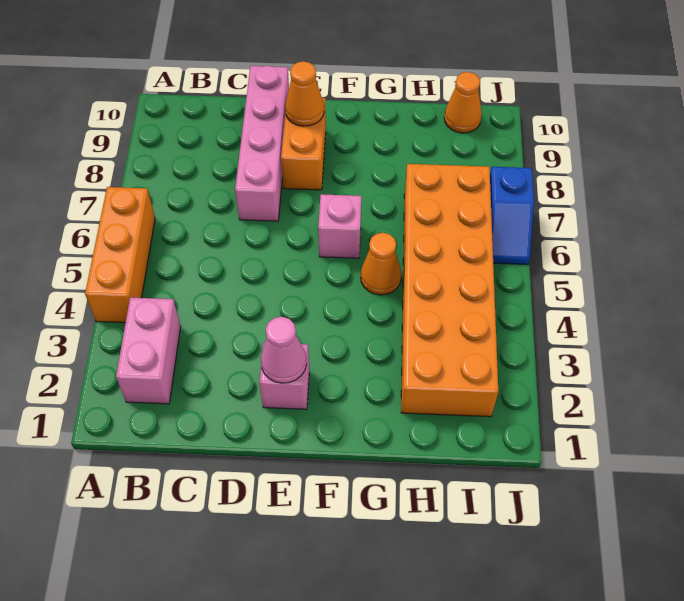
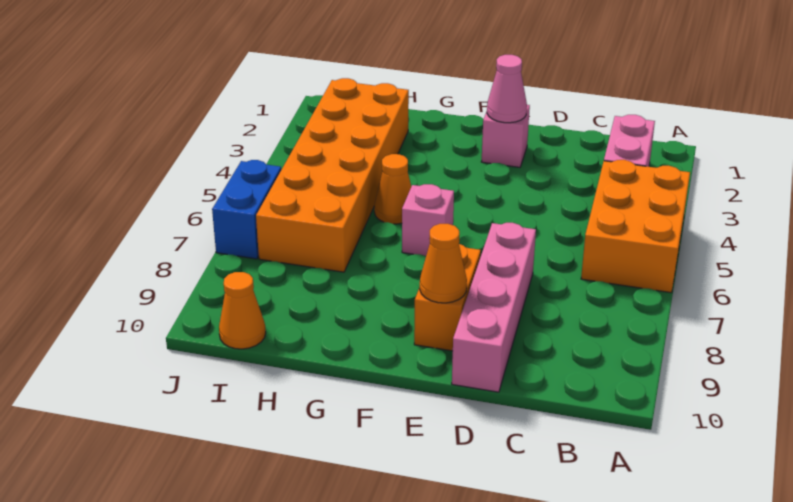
orange 1x3 brick [85,187,155,323] -> orange 2x3 brick [581,160,690,293]
blue 1x2 slope [490,167,534,264] -> blue 1x2 brick [212,160,281,259]

